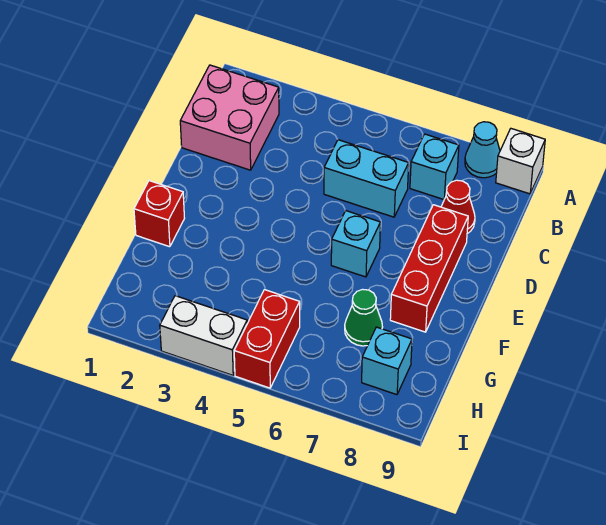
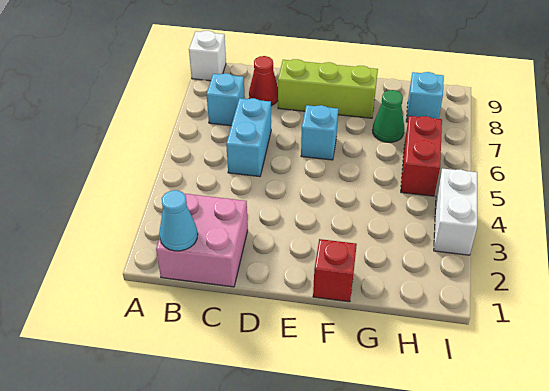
cyan 1x1 cone [465,122,500,178] -> cyan 1x1 cone moved to [159,190,198,251]
red 1x3 brick [390,205,468,332] -> lime 1x3 brick [278,59,378,118]
red 1x2 brick [234,290,300,388] -> red 1x2 brick turned to [401,116,442,196]

